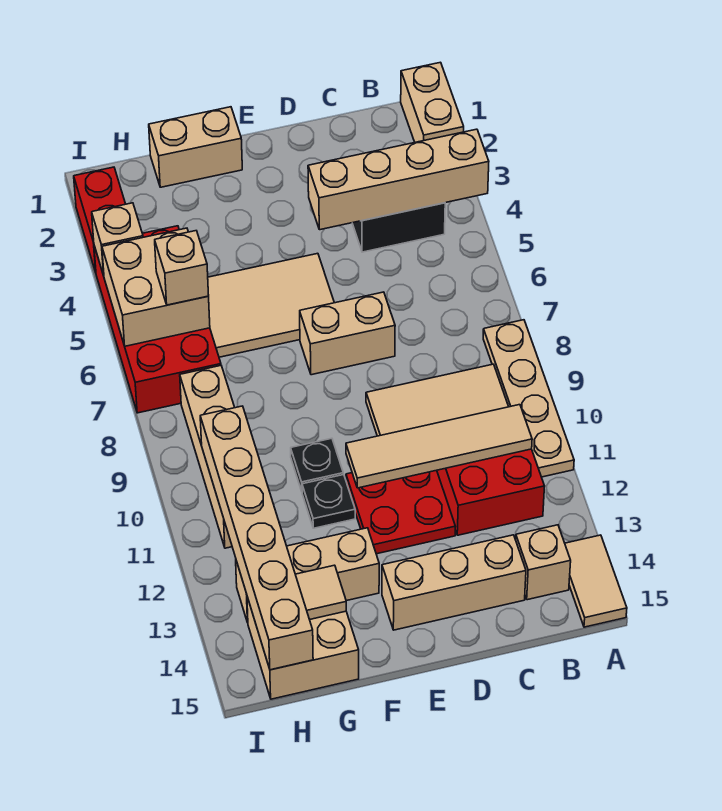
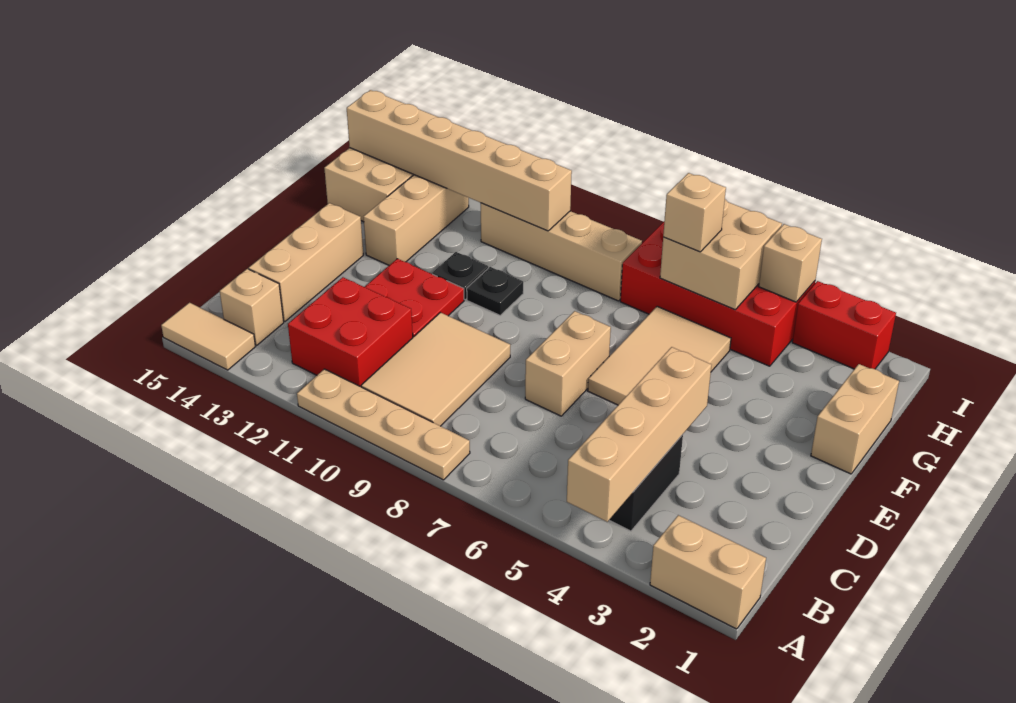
tan 1x4 tile [346,405,532,488] -> none
tan 1x1 tile [295,565,346,620] -> none

